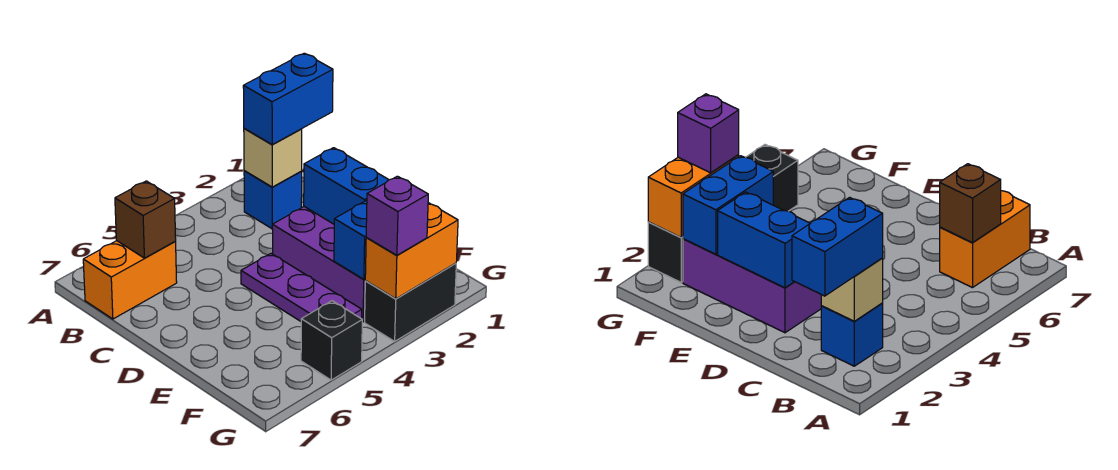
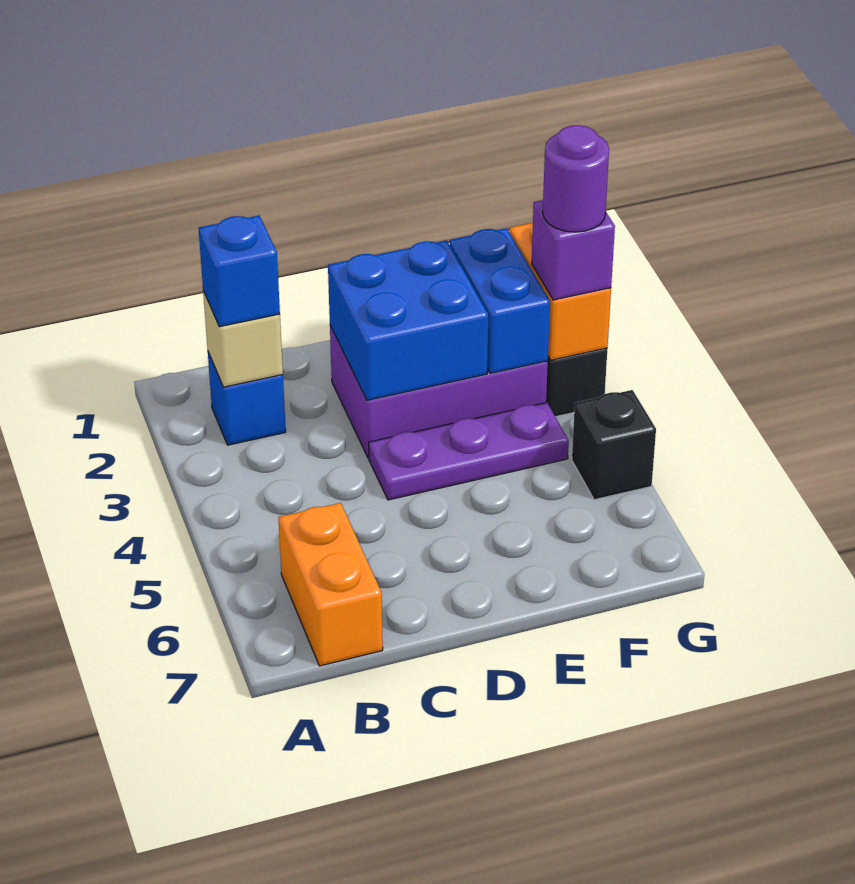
blue 1x2 brick [243,53,333,144] -> blue 1x1 brick [199,216,280,327]
brown 1x1 brick [115,181,176,258] -> none
blue 1x2 brick [304,148,389,224] -> blue 2x2 brick [328,240,488,400]
none -> purple 1x1 round brick [543,125,609,232]

